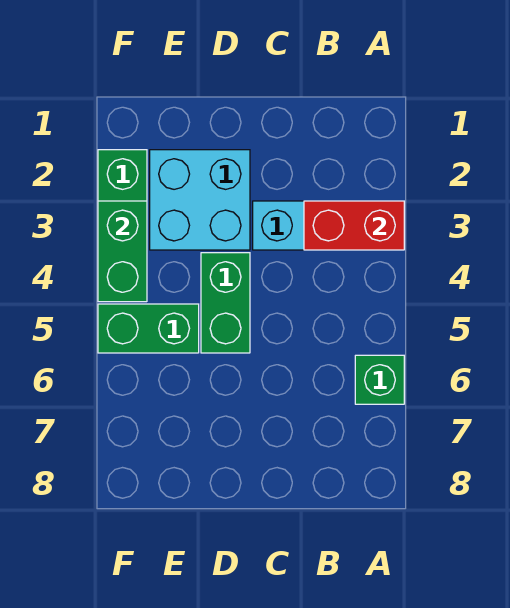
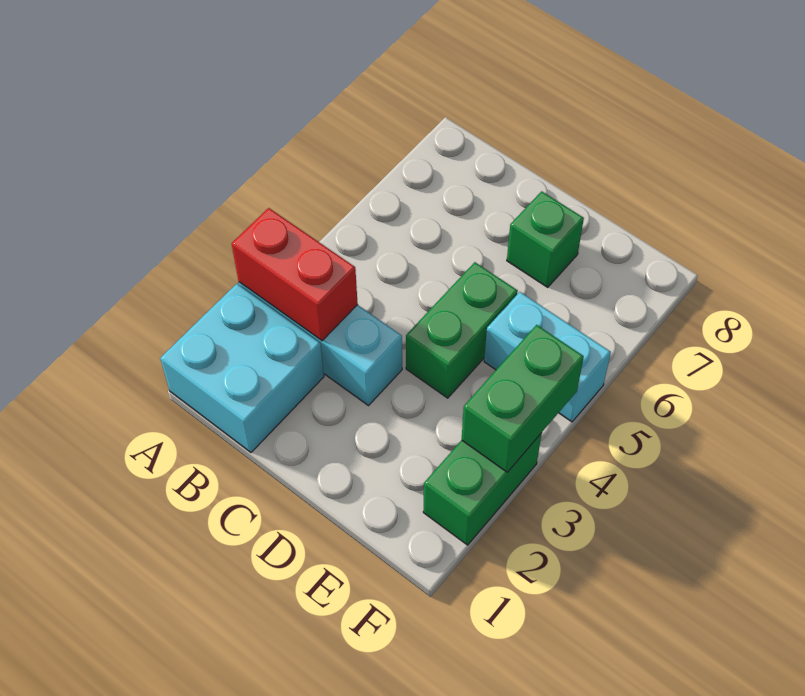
green 1x1 brick [355,355,404,404] -> green 1x1 brick moved to [507,191,584,287]
cyan 2x2 brick [150,150,250,250] -> cyan 2x2 brick moved to [160,284,324,452]
green 1x2 brick [98,304,199,353] -> cyan 1x2 brick [484,292,611,422]

